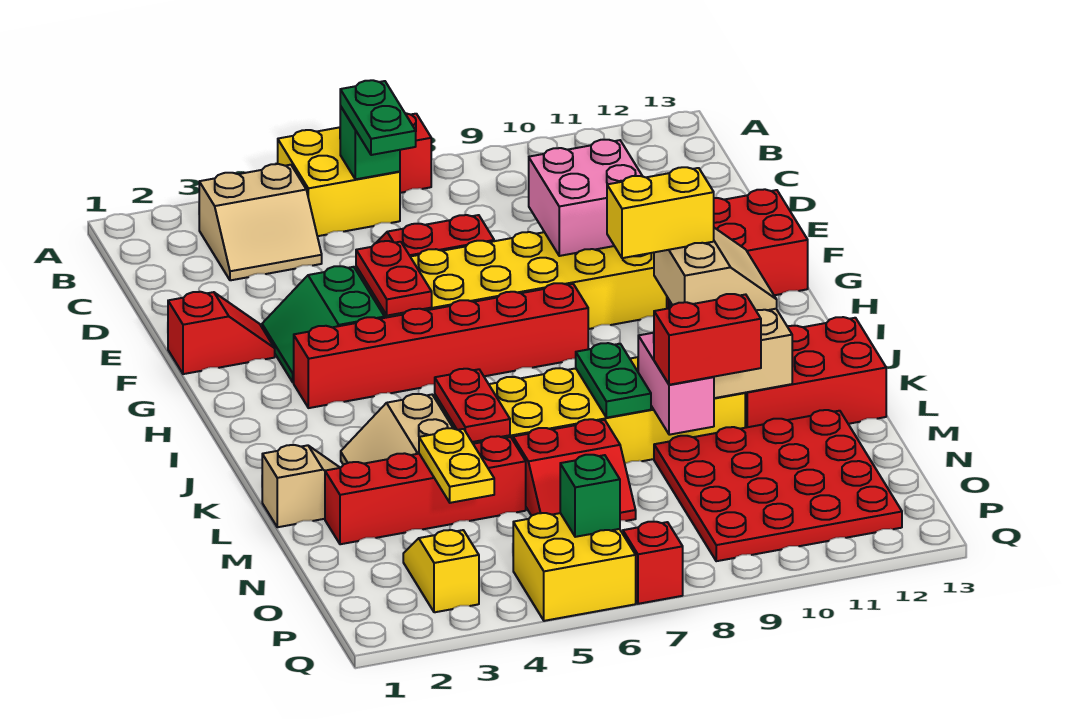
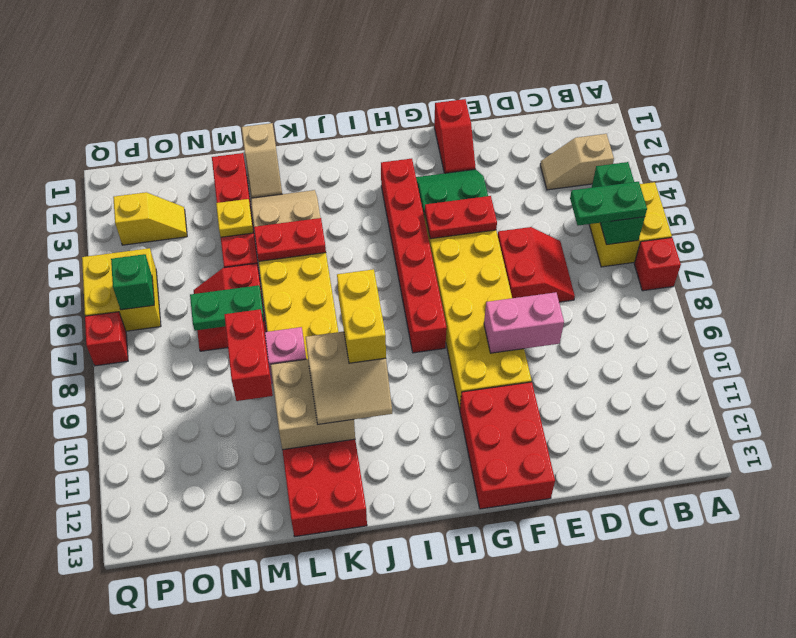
tan 2x2 slope [199,164,322,280] -> tan 1x2 slope [540,134,614,190]
green 1x1 brick [340,106,400,179] -> green 1x2 brick [592,162,645,245]
pink 2x2 brick [529,140,642,256] -> pink 1x2 brick [484,292,564,353]
green 1x2 plate [576,343,651,418] -> green 1x2 plate moved to [190,285,264,330]
yellow 1x2 plate [419,428,494,503] -> yellow 1x1 plate [216,199,253,237]
red 4x4 plate [654,410,902,561] -> none

